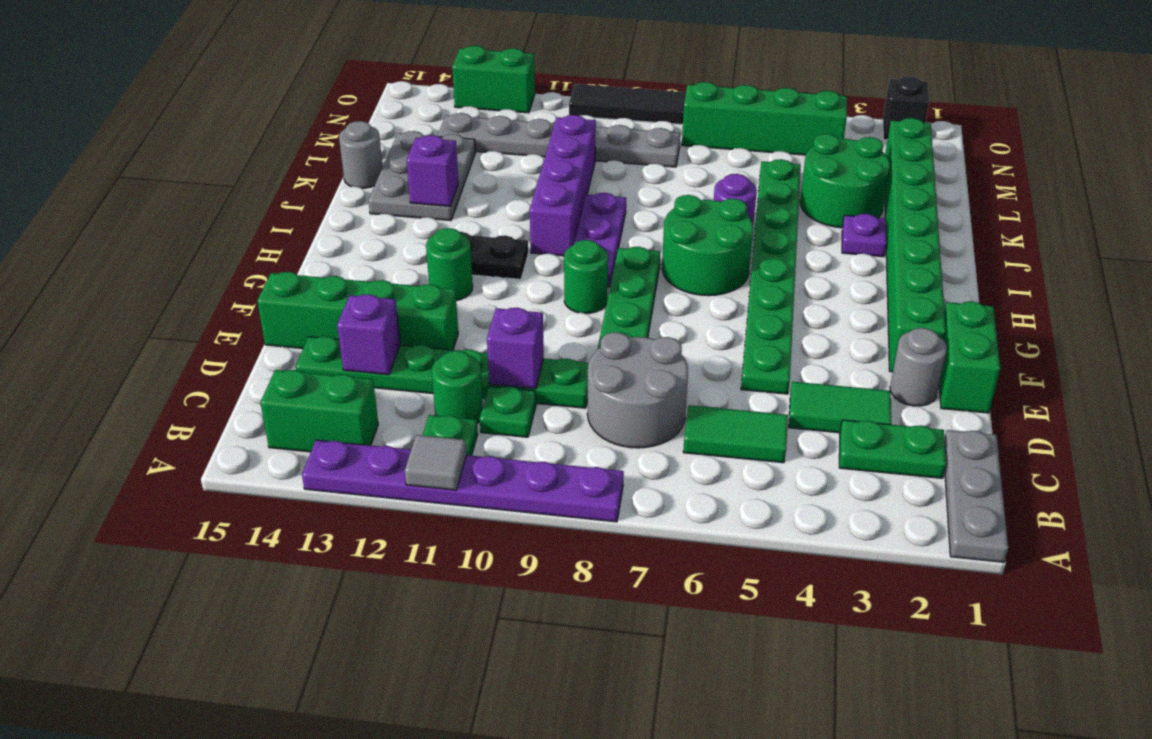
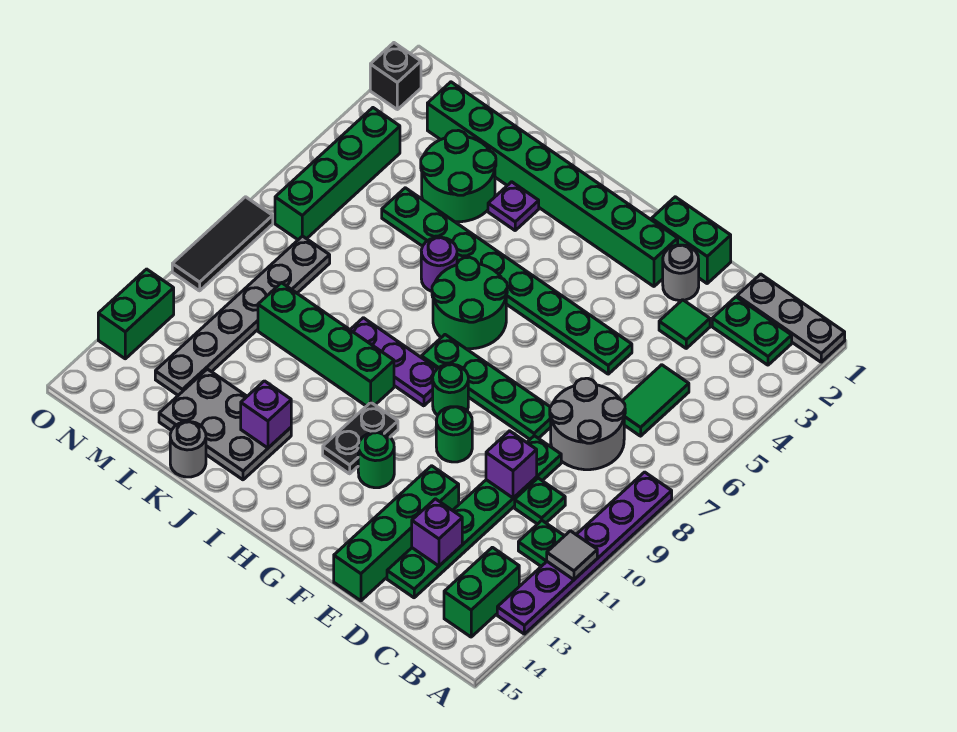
green 1x2 plate [839,420,946,478] -> green 1x2 plate turned to [712,297,792,365]
green 1x1 round brick [432,351,483,424] -> green 1x1 round brick moved to [436,407,472,462]
green 1x2 tile [789,382,891,433] -> green 1x1 tile [659,300,710,348]
purple 1x4 brick [530,115,596,256] -> green 1x4 brick [258,283,394,406]

